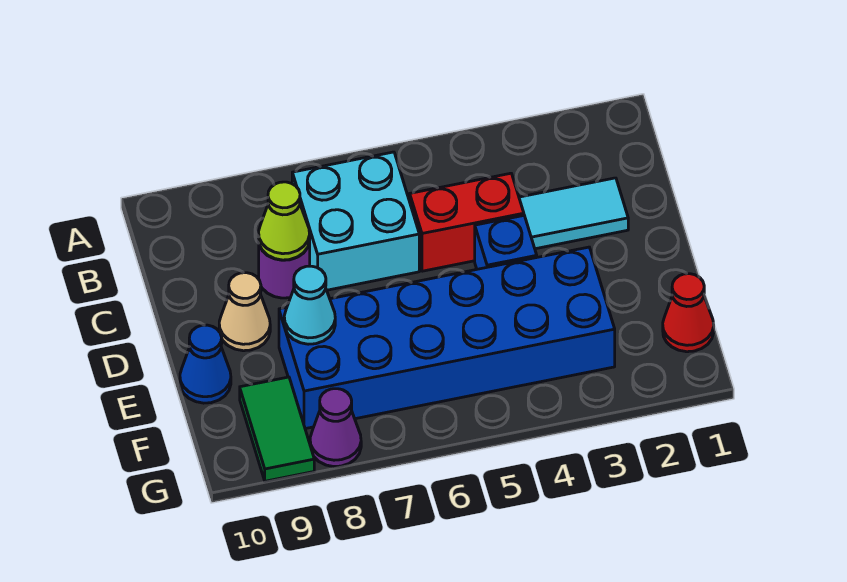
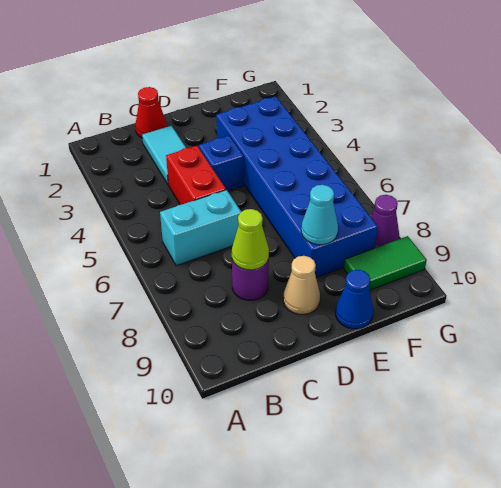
cyan 2x2 brick [292,152,419,290] -> cyan 1x2 brick [160,190,241,266]
red 1x1 cone [663,274,714,352] -> red 1x1 cone moved to [135,87,167,138]

